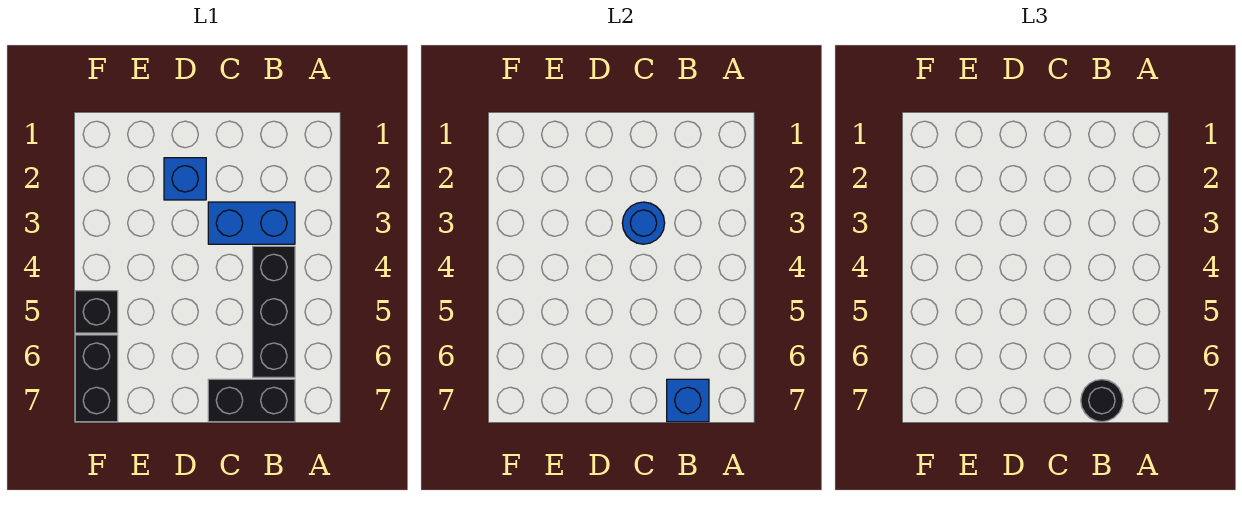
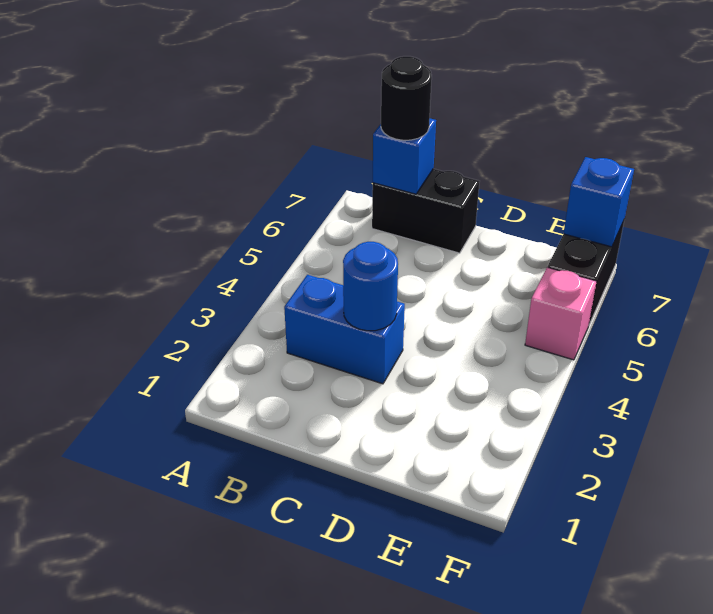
black 1x3 brick [253,246,295,377] -> none
blue 1x1 brick [164,158,206,200] -> blue 1x1 brick moved to [564,157,634,247]
black 1x1 brick [75,291,118,333] -> pink 1x1 brick [525,267,597,360]

